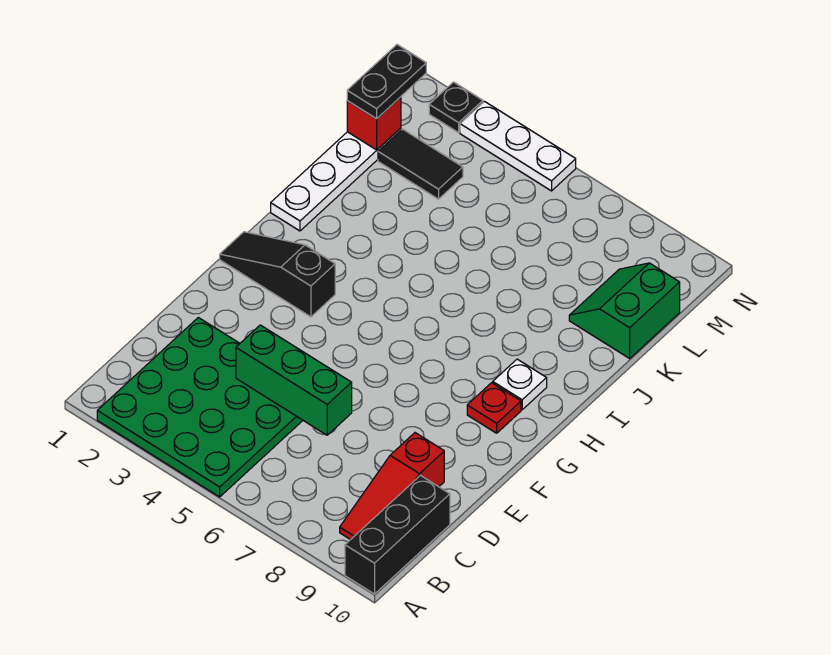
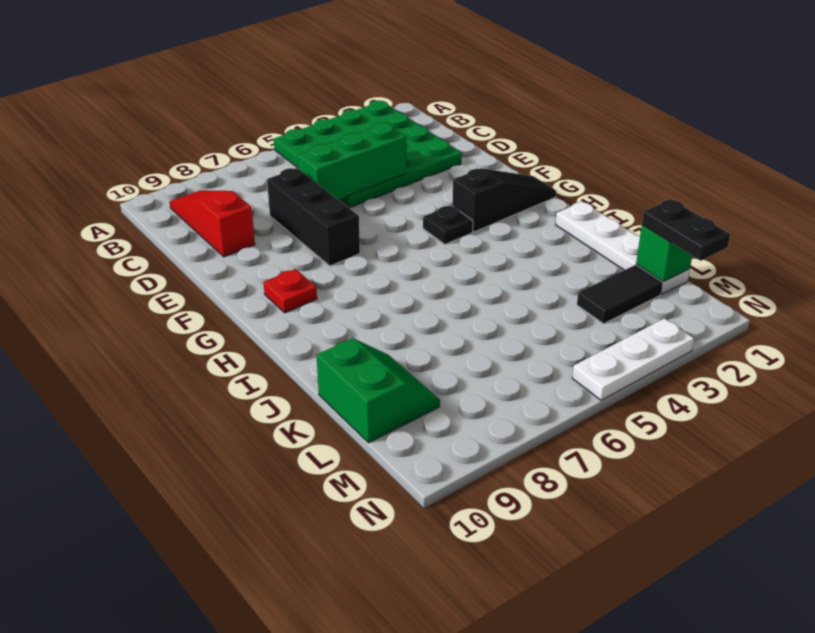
black 1x3 brick [345,476,450,594] -> black 1x3 brick moved to [267,168,360,266]
white 1x1 plate [493,359,547,410] -> none
red 1x1 brick [347,97,401,150] -> green 1x1 brick [636,225,692,282]
black 1x1 plate [429,82,483,133] -> black 1x1 plate moved to [423,205,473,244]

